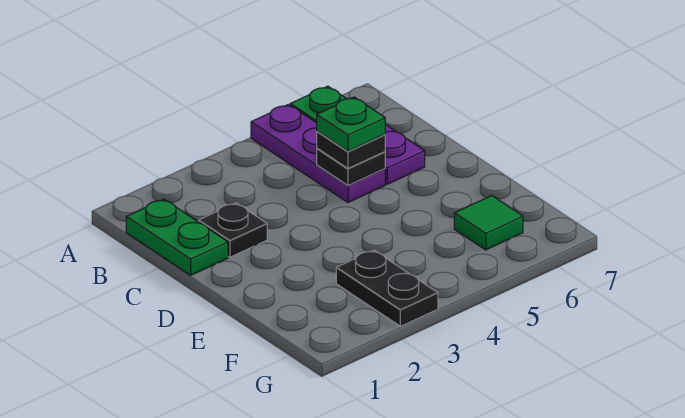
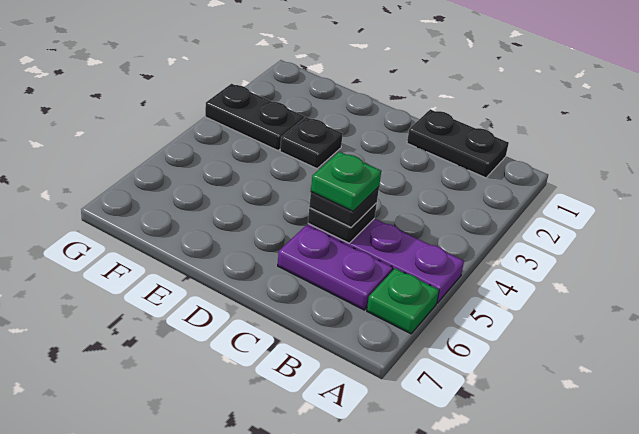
green 1x2 plate [126,199,228,275] -> black 1x2 plate [407,109,509,178]
black 1x1 plate [199,203,267,257] -> black 1x1 plate moved to [280,117,343,169]
green 1x1 tile [454,196,523,250] -> none

